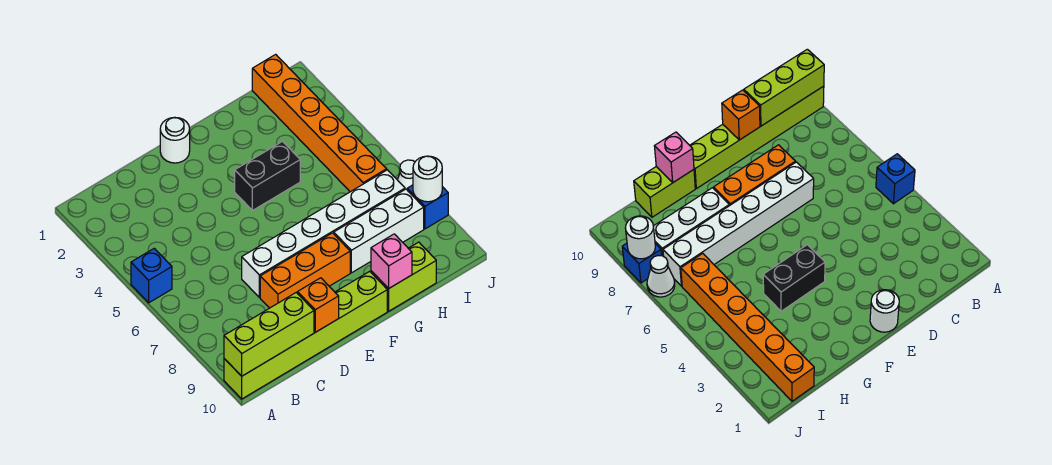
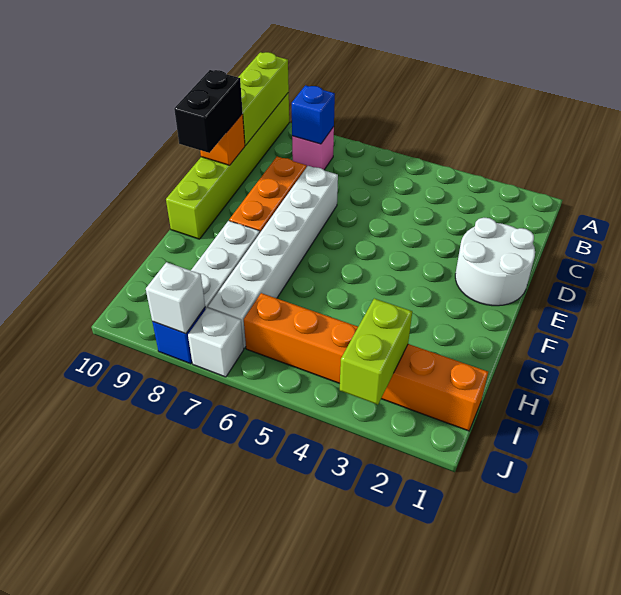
blue 1x1 brick [131,248,172,303] -> blue 1x1 brick moved to [292,85,335,144]
white 1x1 round brick [160,117,190,163] -> white 2x2 round brick [455,218,535,306]
black 1x2 brick [235,141,300,211] -> black 1x2 brick moved to [174,70,243,153]
lime 1x2 brick [371,242,436,311] -> lime 1x2 brick moved to [340,299,412,405]
pink 1x1 brick [371,234,412,288] -> pink 1x1 brick moved to [292,127,334,170]
white 1x1 cone [397,160,415,189] -> white 1x1 brick [188,308,244,377]
white 1x1 round brick [413,156,442,202] -> white 1x1 brick [146,262,205,334]

